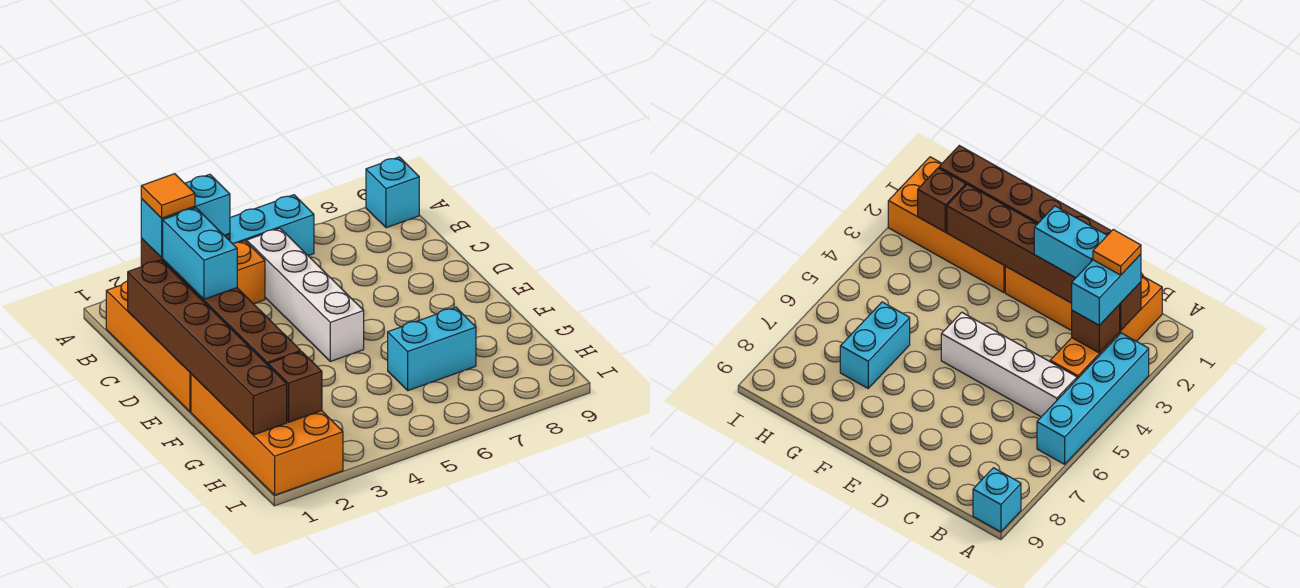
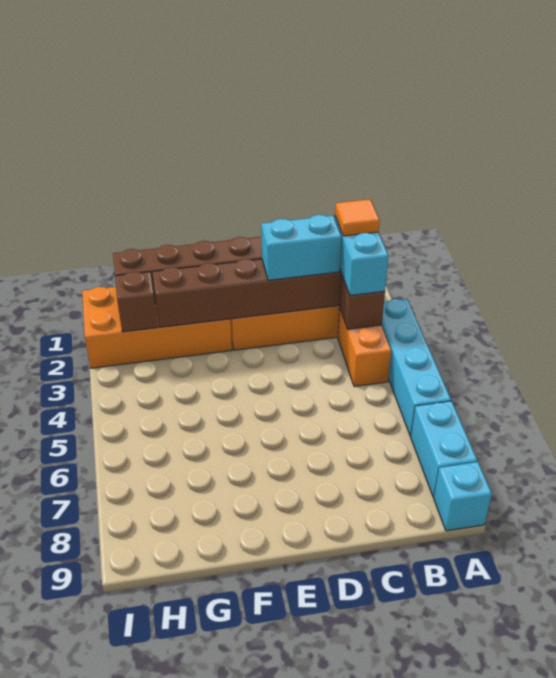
white 1x4 brick [247,228,364,361] -> none
cyan 1x2 brick [388,307,476,391] -> cyan 1x2 brick moved to [411,401,477,497]

